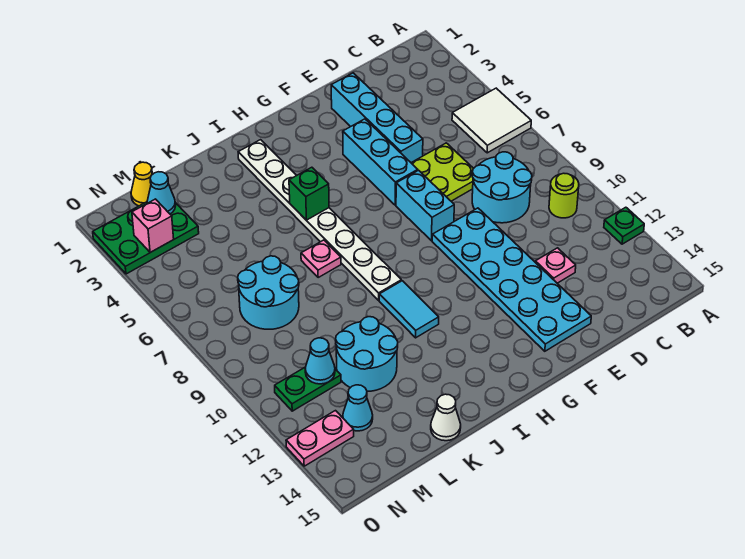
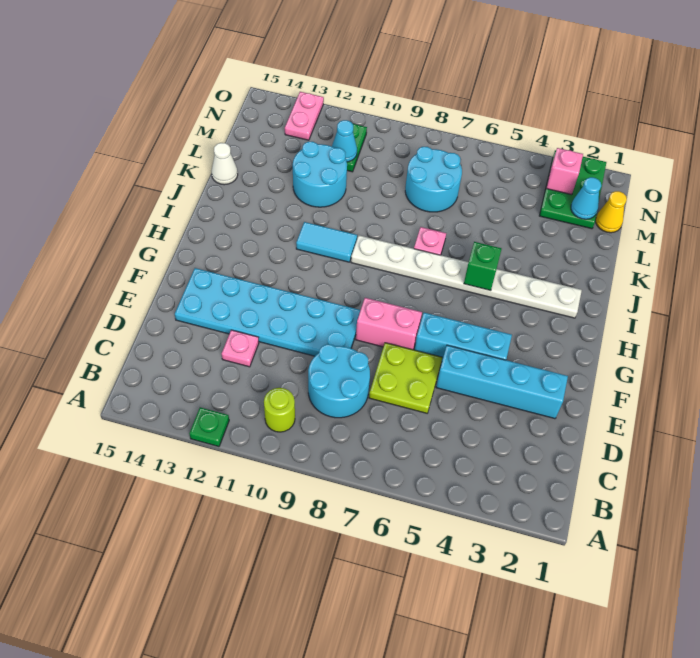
white 2x2 tile [452,88,531,153] -> none
cyan 1x2 brick [396,170,454,241] -> pink 1x2 brick [356,298,422,350]
cyan 1x1 cone [343,385,373,431] -> none

